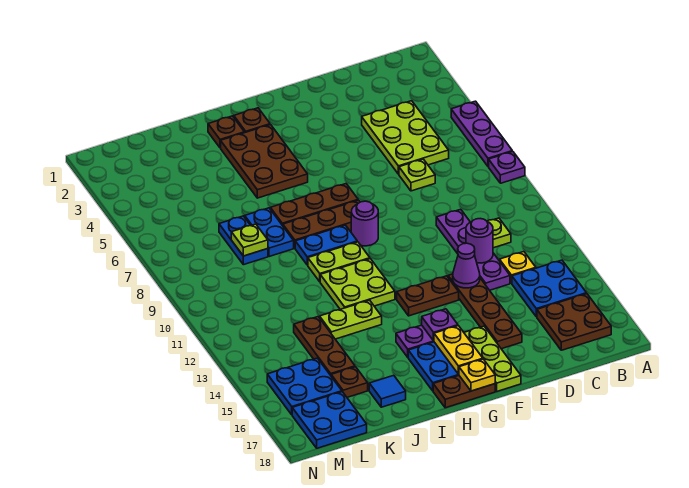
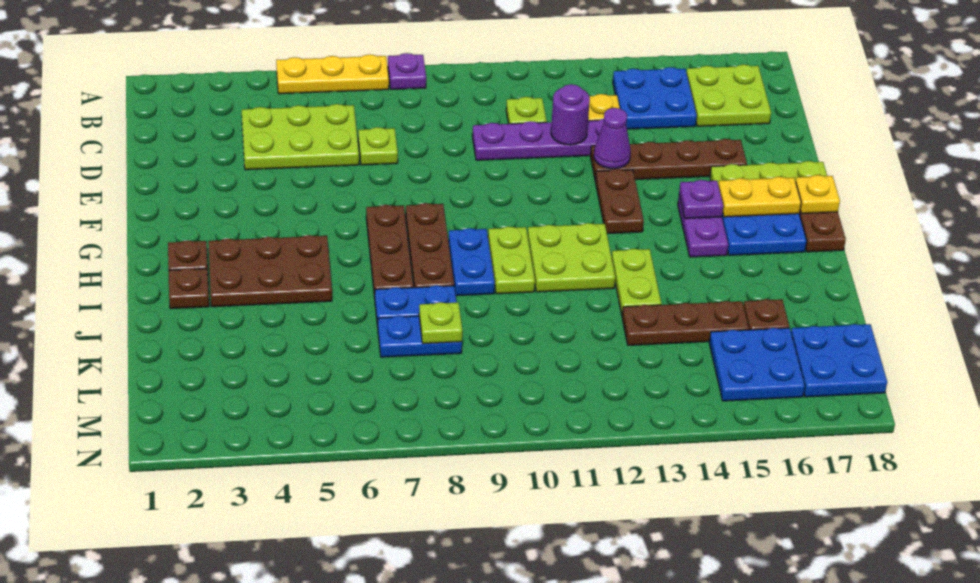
purple 1x3 plate [451,101,512,167] -> yellow 1x3 plate [276,55,389,94]
brown 2x2 plate [537,294,611,350] -> lime 2x2 plate [687,64,771,126]
purple 1x1 round brick [351,201,378,246] -> none
blue 1x1 tile [369,375,406,407] -> none

